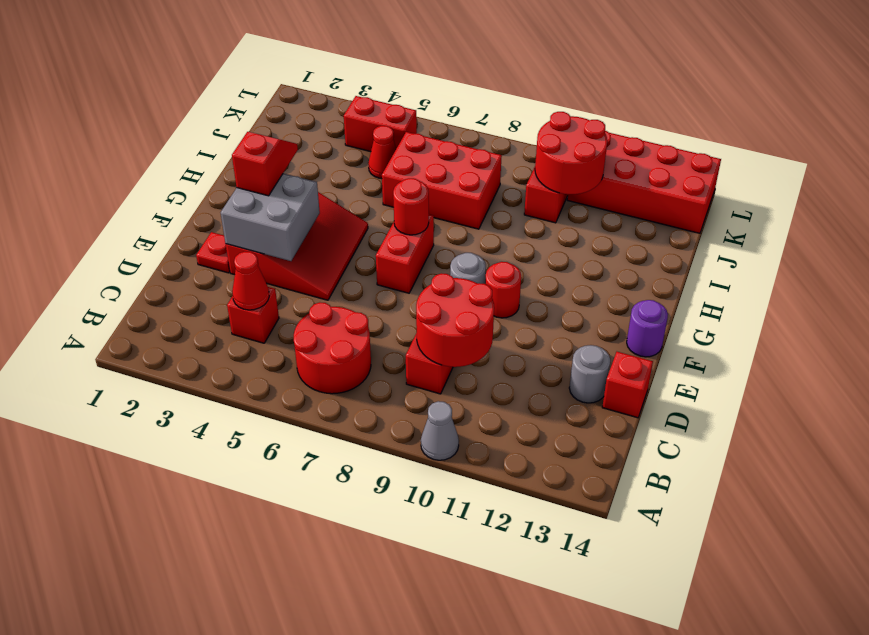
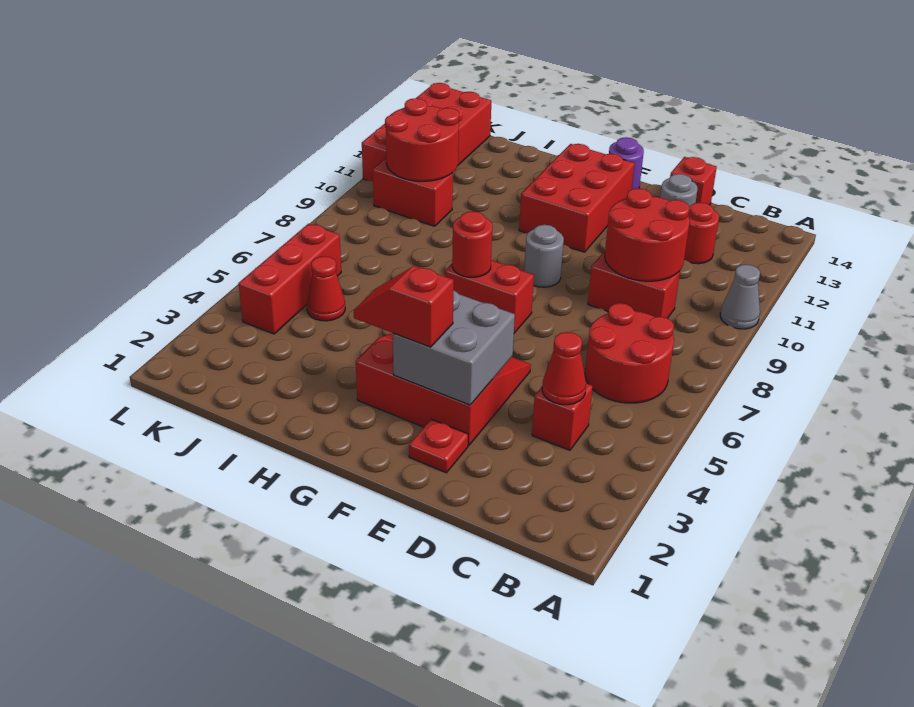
red 1x1 round brick [485,262,521,318] -> red 1x1 round brick moved to [684,202,719,264]
red 2x3 brick [382,132,502,229] -> red 2x3 brick moved to [519,144,635,252]
red 1x2 brick [344,96,417,152] -> red 1x3 brick [239,224,341,334]

